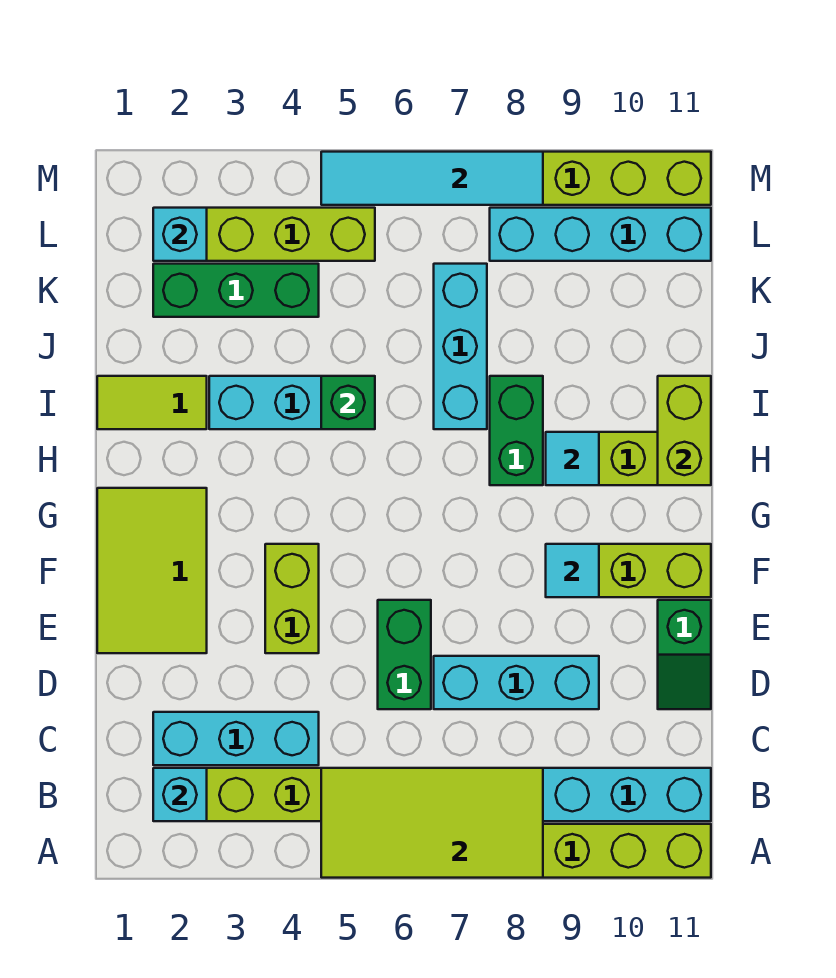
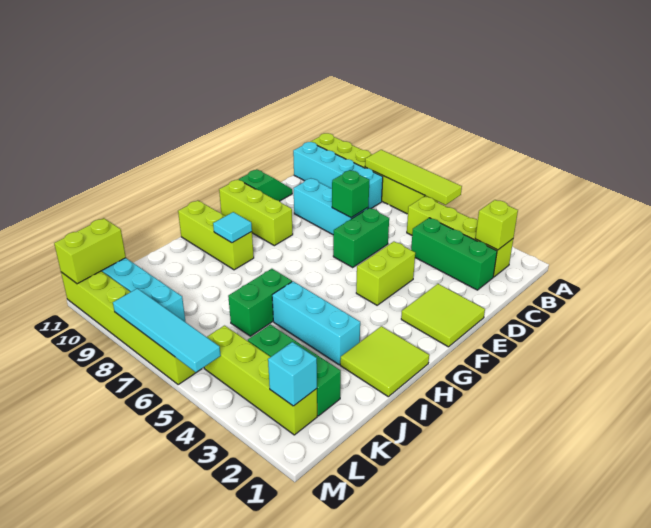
lime 2x4 tile [321,768,543,878] -> lime 1x4 tile [365,150,462,205]
cyan 1x1 brick [153,768,207,821] -> lime 1x1 brick [475,200,518,250]
cyan 1x3 brick [153,712,319,765] -> green 1x3 brick [411,218,497,290]
lime 2x3 tile [97,488,207,653] -> lime 2x2 tile [401,284,485,347]
cyan 1x1 tile [546,544,599,597] -> none
green 1x2 brick [490,376,543,485] -> green 1x2 brick moved to [228,269,292,336]
lime 1x2 brick [658,376,711,485] -> lime 1x2 brick moved to [54,218,126,284]
lime 1x2 tile [97,376,207,429] -> lime 2x2 tile [340,326,429,397]
green 1x1 brick [321,376,375,429] -> green 1x1 brick moved to [332,170,369,218]
cyan 1x3 brick [434,264,487,429] -> none

